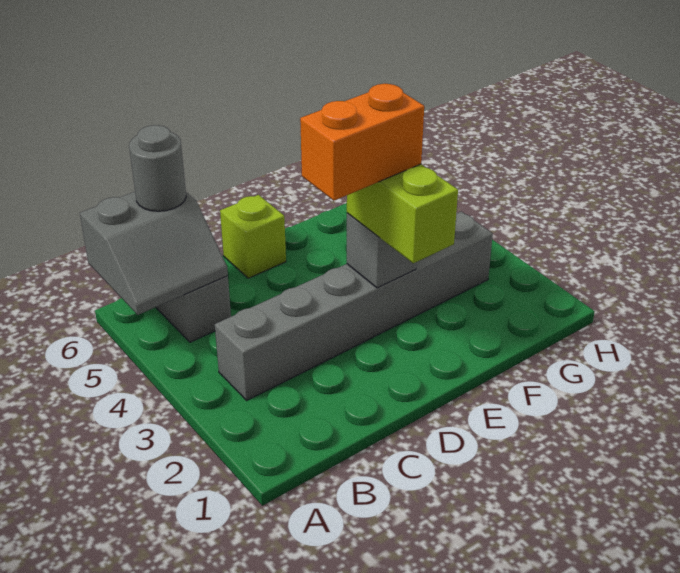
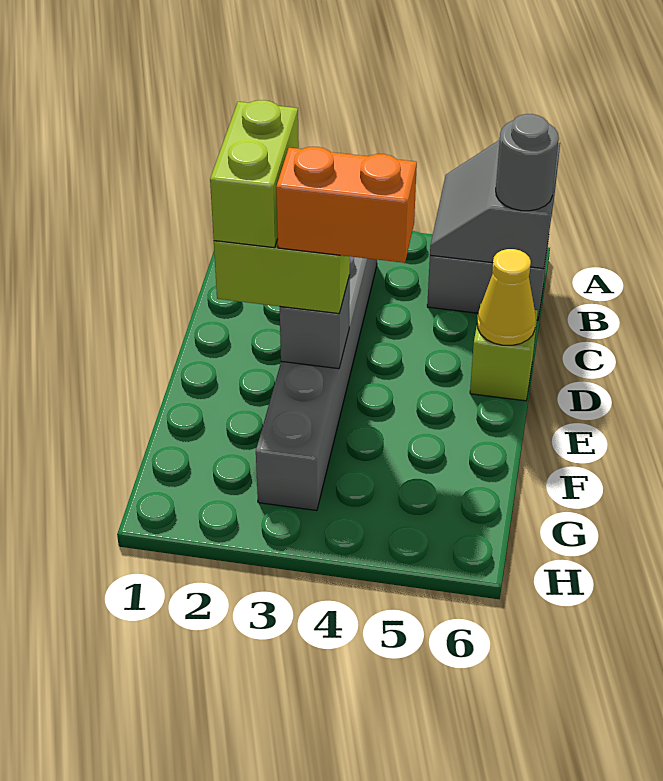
none -> lime 1x2 brick [210,100,299,248]
orange 1x2 brick [300,84,424,201] -> orange 1x2 brick turned to [276,147,417,263]
none -> yellow 1x1 cone [477,249,536,345]

